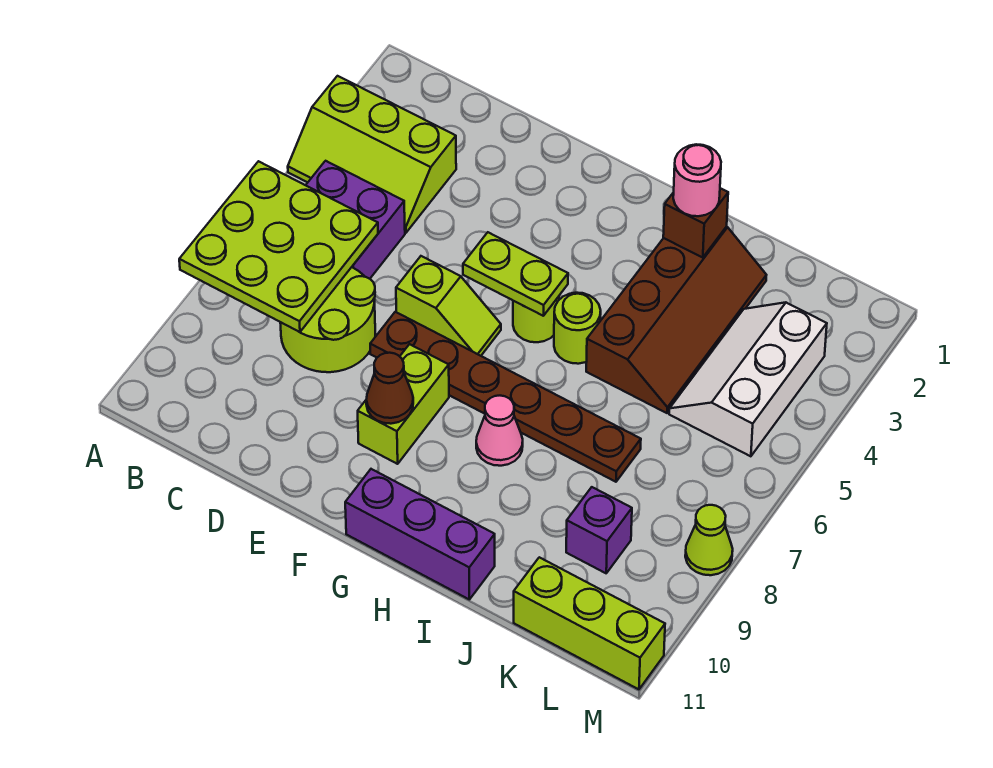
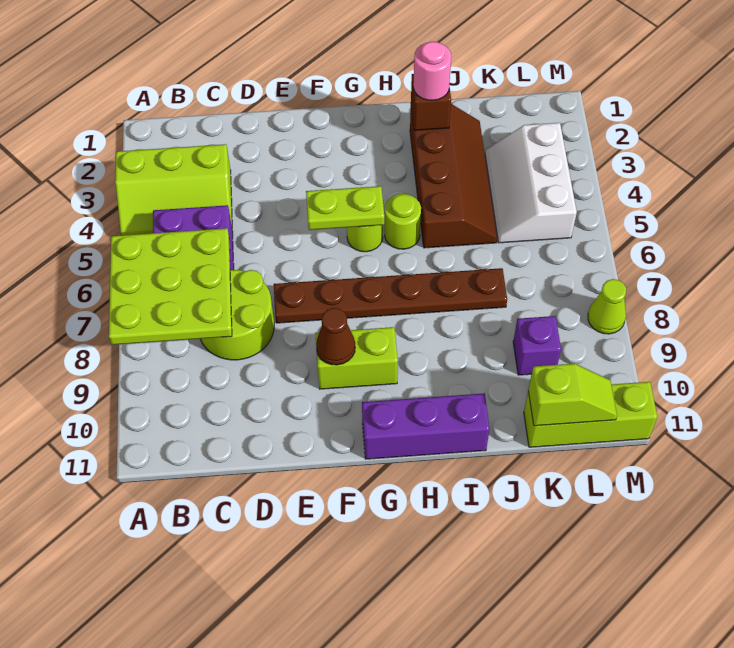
lime 1x2 slope [396,256,501,356] -> lime 1x2 slope moved to [528,364,617,426]
lime 1x2 brick [358,344,449,464] -> lime 1x2 brick turned to [315,327,398,389]
pink 1x1 cone [476,396,523,466] -> none

